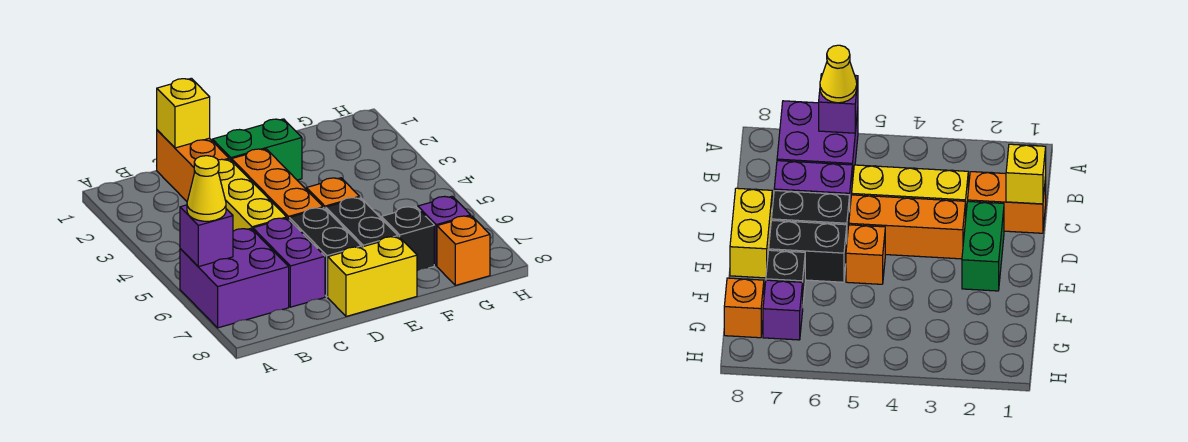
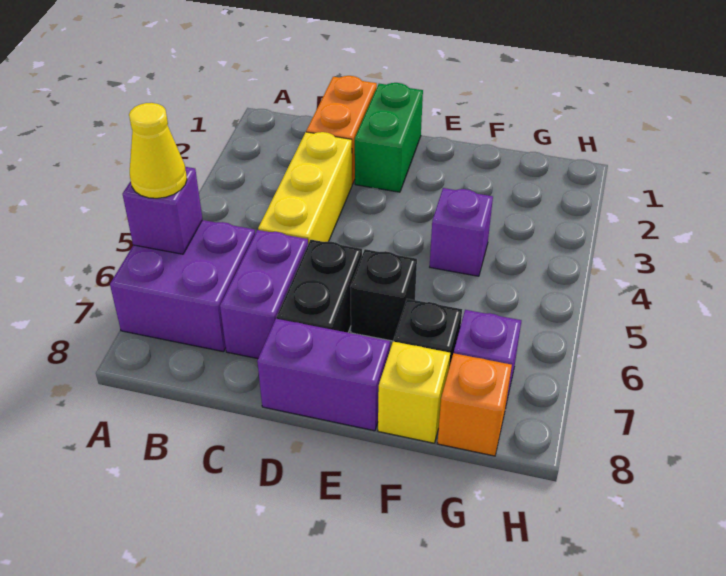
yellow 1x1 brick [157,78,210,148] -> yellow 1x1 brick moved to [378,341,450,443]
green 1x2 brick [212,119,302,180] -> green 1x2 brick turned to [355,83,423,192]
orange 1x3 brick [232,149,323,219] -> none
yellow 1x2 brick [328,237,417,316] -> purple 1x2 brick [257,319,390,431]
orange 1x1 brick [307,178,360,209] -> none
black 1x2 brick [326,197,398,247] -> black 1x1 brick [350,249,417,341]
none -> purple 1x1 brick [430,188,493,276]

